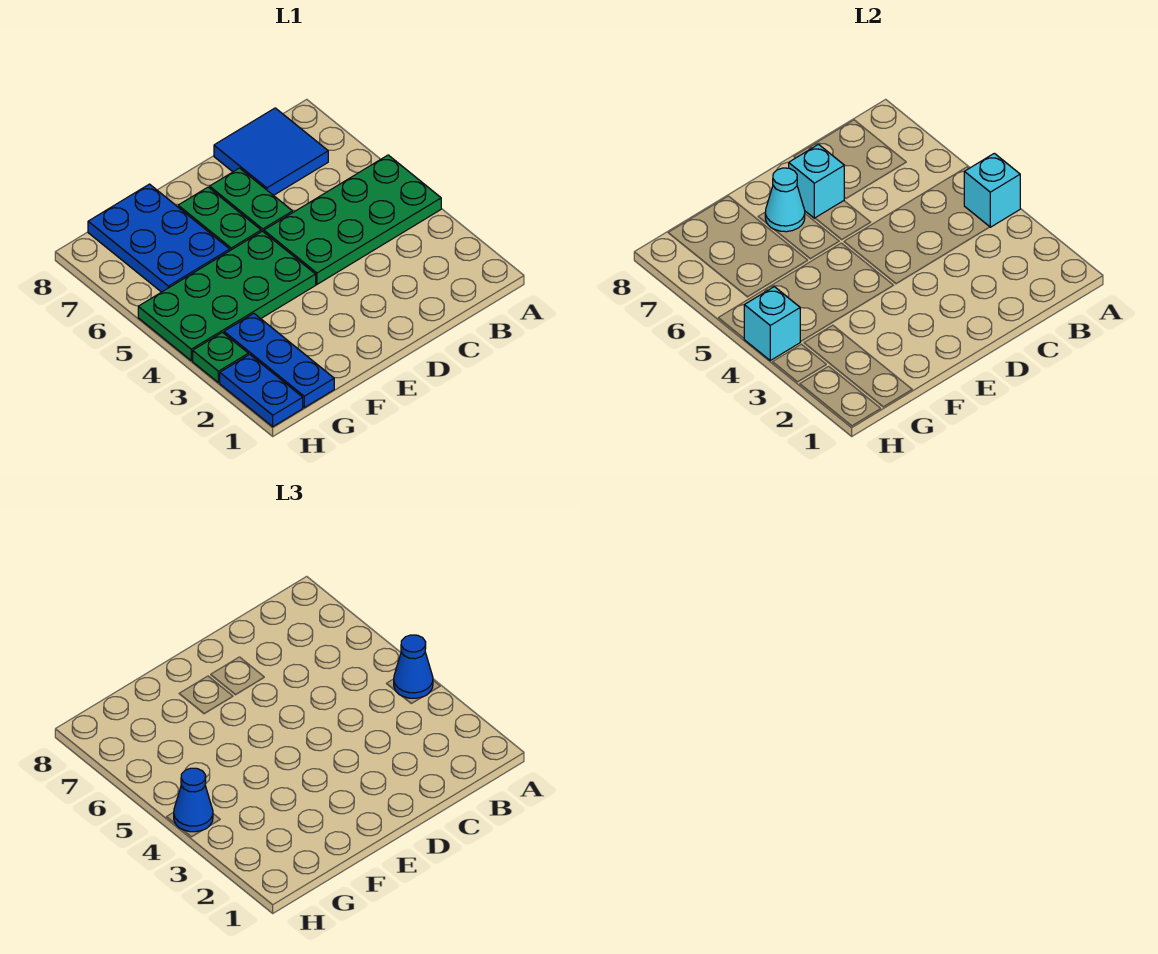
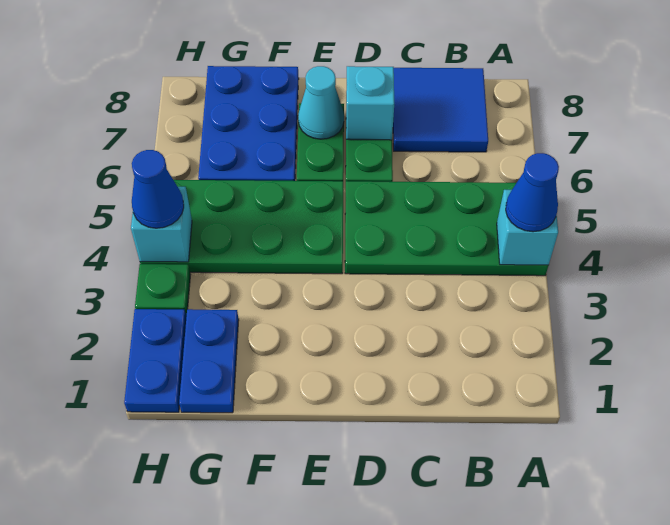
blue 1x3 plate [224,313,334,408] -> blue 1x2 plate [179,309,239,413]

